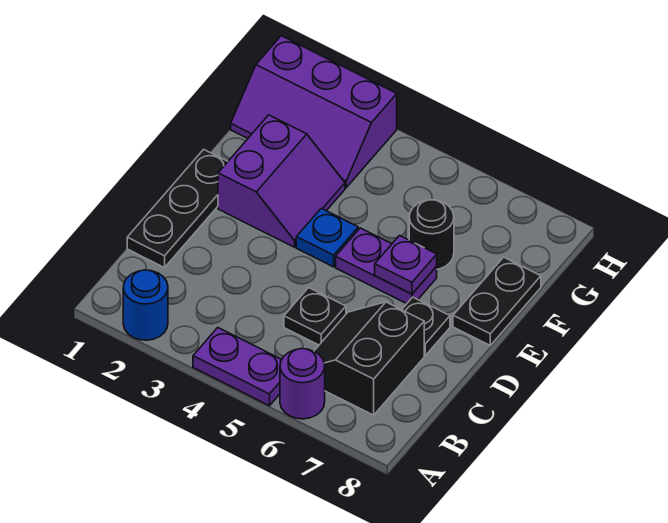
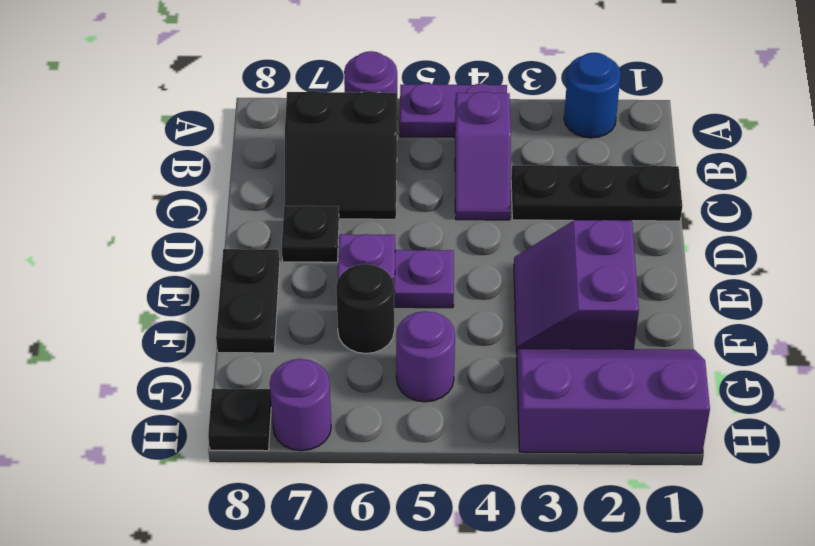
none -> purple 1x2 slope [455,92,511,220]
black 2x2 slope [314,302,424,415] -> black 2x2 slope turned to [285,91,397,219]
black 1x3 plate [127,149,228,268] -> black 1x3 plate turned to [511,165,682,221]
black 1x1 plate [284,288,346,345] -> black 1x1 plate moved to [208,389,271,451]
blue 1x1 plate [296,208,358,267] -> none
none -> purple 1x1 round brick [396,311,455,402]
none -> purple 1x1 round brick [270,359,331,451]

